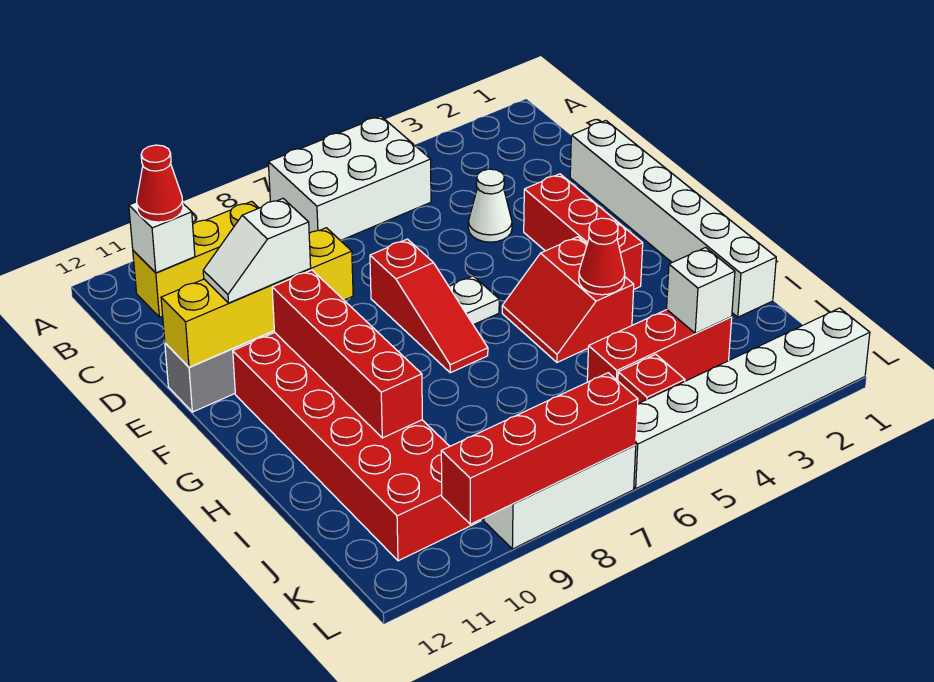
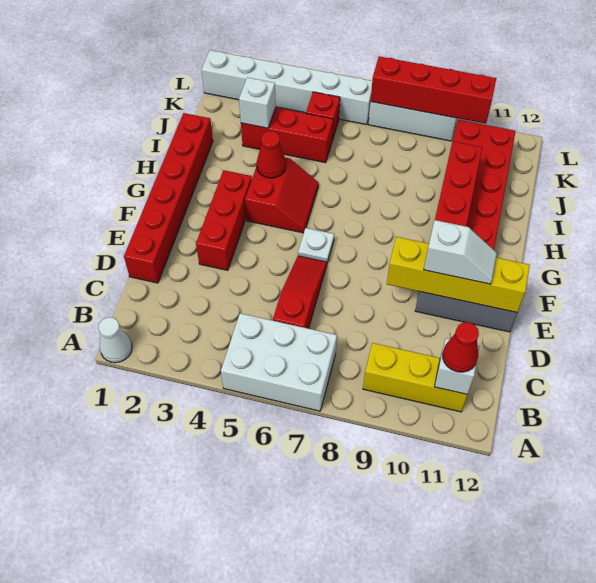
white 1x6 brick [570,121,776,317] -> red 1x6 brick [124,113,213,283]
white 1x1 cone [468,169,512,242] -> white 1x1 cone moved to [99,317,132,363]
red 1x3 slope [370,239,488,373] -> red 1x3 slope moved to [273,256,327,328]

